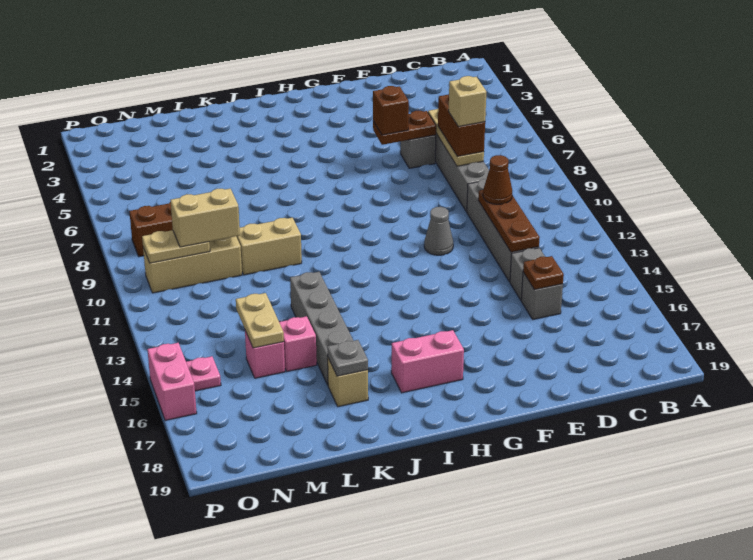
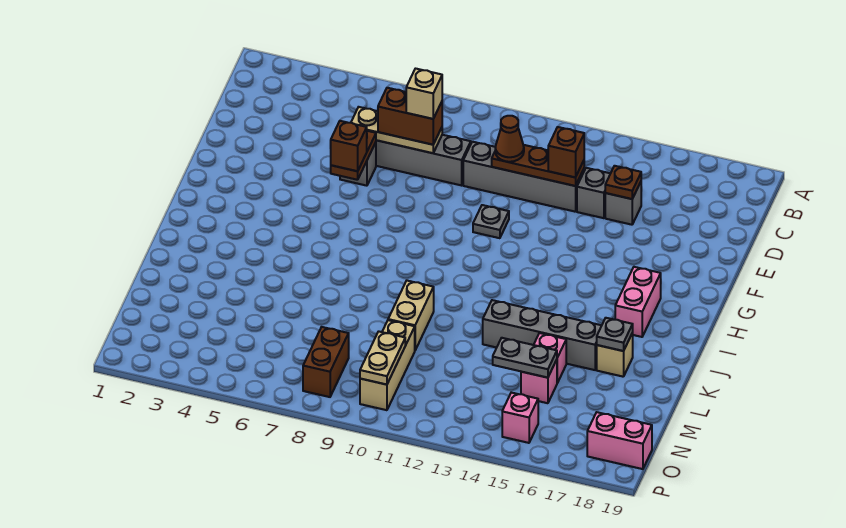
none -> brown 1x1 brick [548,127,584,177]
grey 1x1 cone [424,207,453,255] -> grey 1x1 plate [473,205,509,238]
tan 1x2 brick [171,188,240,247] -> none
tan 1x2 plate [236,293,284,348] -> grey 1x2 plate [493,338,557,378]
pink 1x1 plate [186,356,221,391] -> pink 1x1 brick [502,393,538,443]
pink 1x2 brick [147,343,197,421] -> pink 1x2 brick moved to [587,412,652,469]

